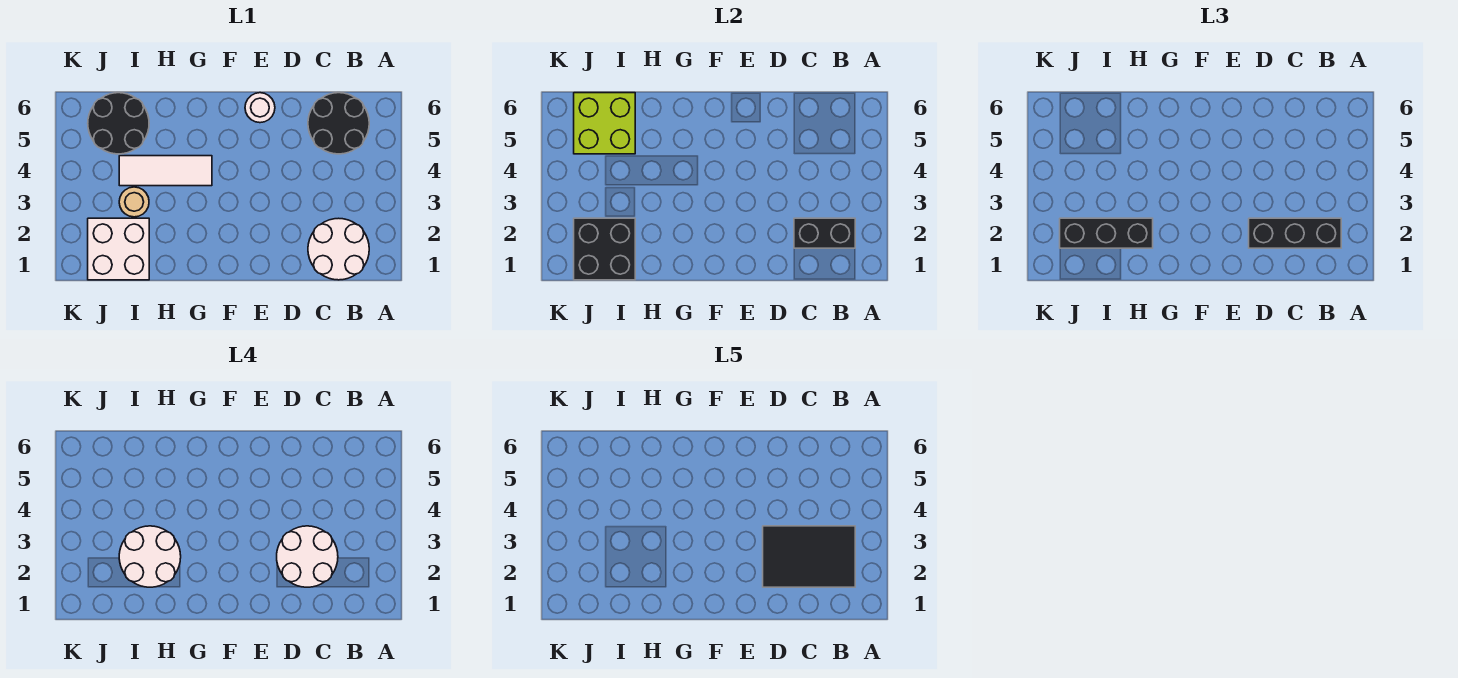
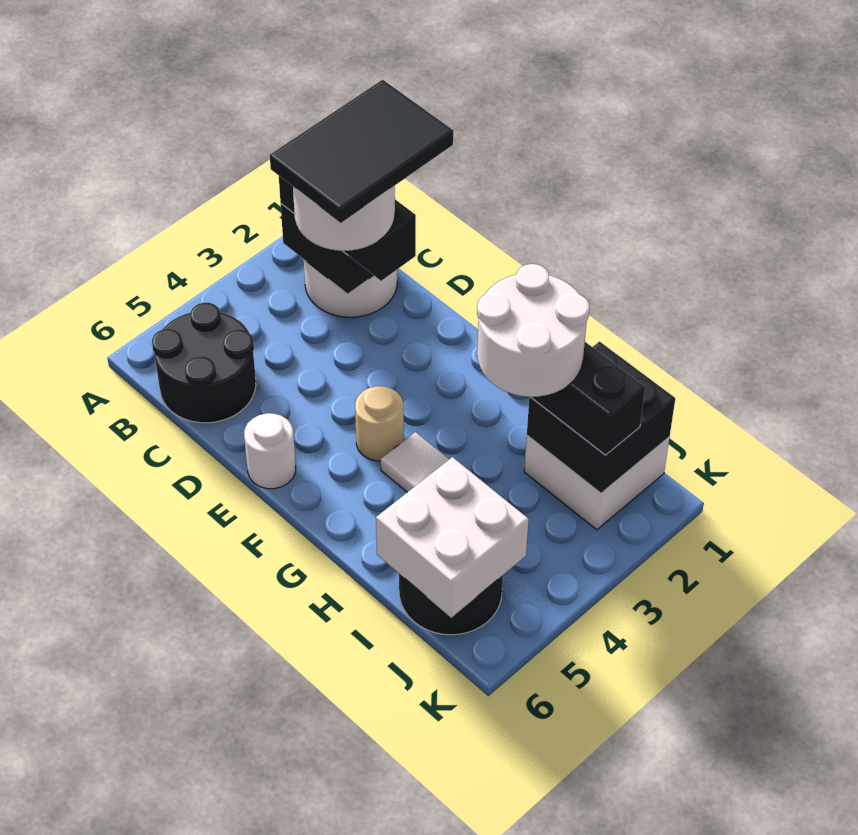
black 2x3 tile [763,526,855,587] -> black 2x3 tile turned to [270,80,453,223]
tan 1x1 round brick [119,187,149,217] -> tan 1x1 round brick moved to [355,386,404,461]
lime 2x2 brick [574,93,635,154] -> white 2x2 brick [376,457,529,618]

